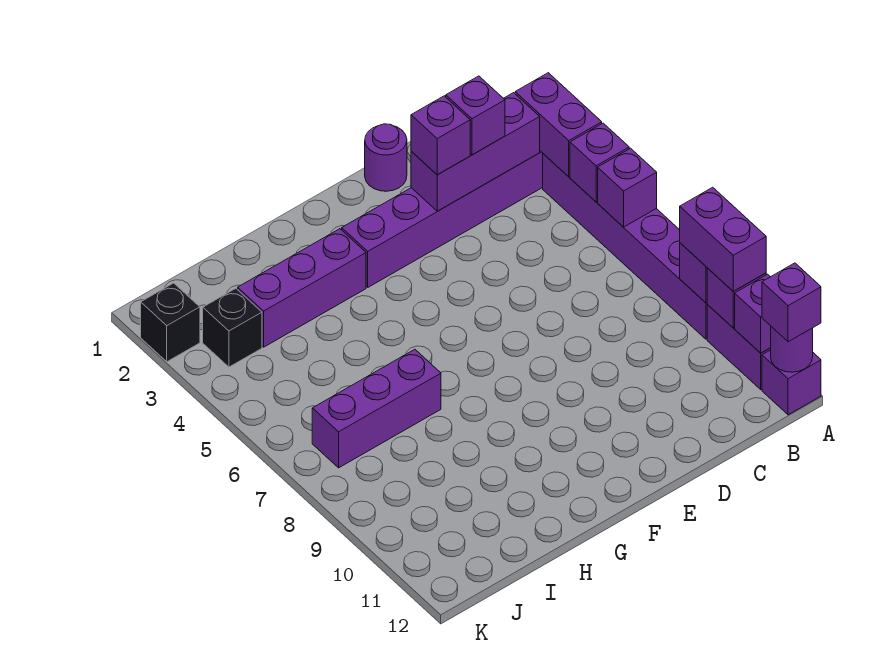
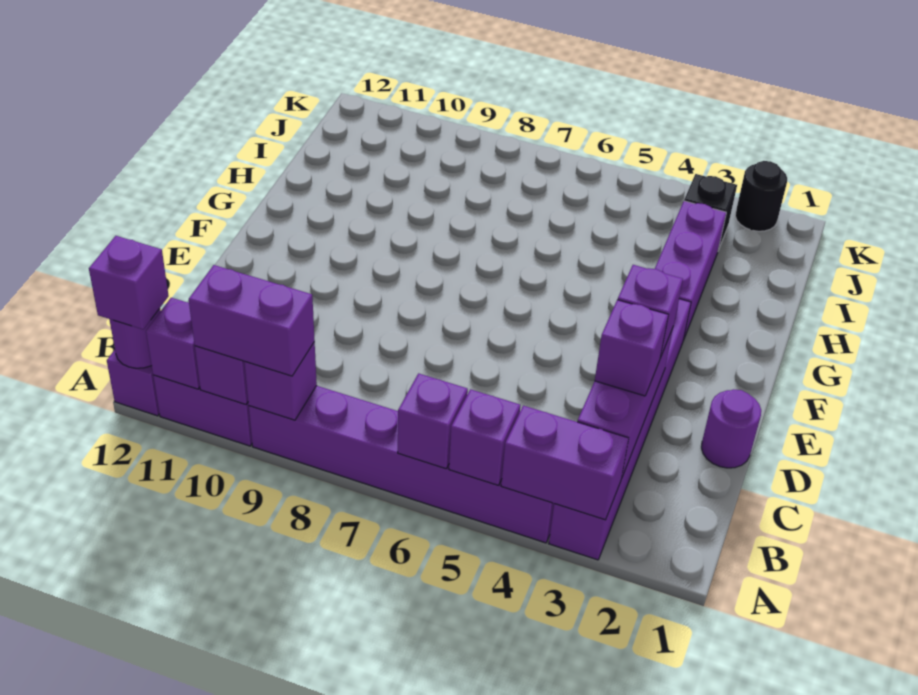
purple 1x3 brick [312,349,441,468] -> none
black 1x1 brick [141,283,200,362] -> black 1x1 round brick [735,161,787,231]

